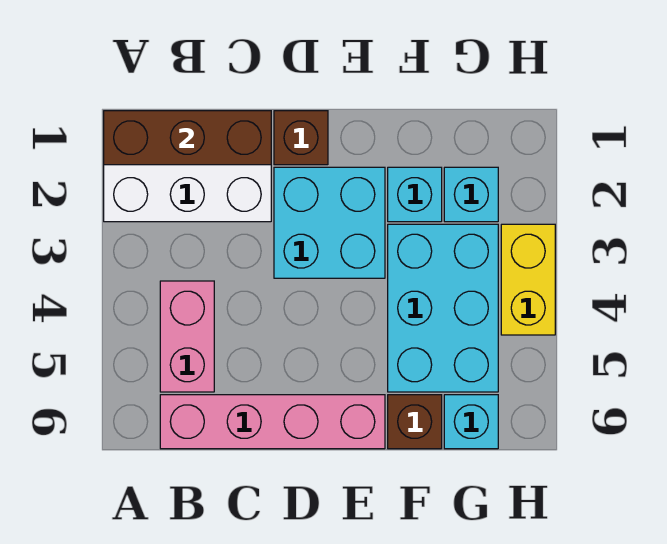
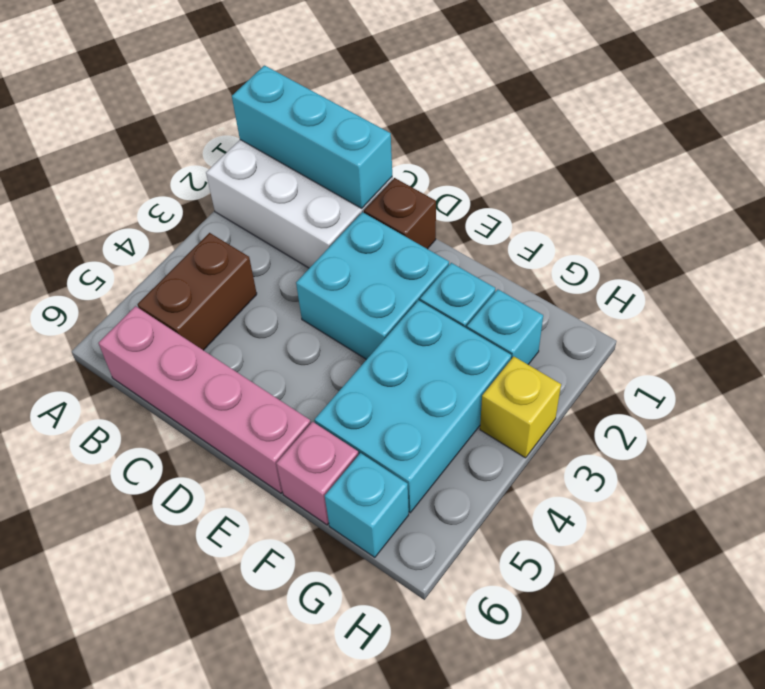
brown 1x3 brick [104,111,271,165] -> cyan 1x3 brick [232,66,392,208]
pink 1x2 brick [160,281,214,392] -> brown 1x2 brick [138,233,257,350]
brown 1x1 brick [388,395,442,449] -> pink 1x1 brick [276,422,358,525]
yellow 1x2 brick [501,224,555,335] -> yellow 1x1 brick [480,357,561,458]

